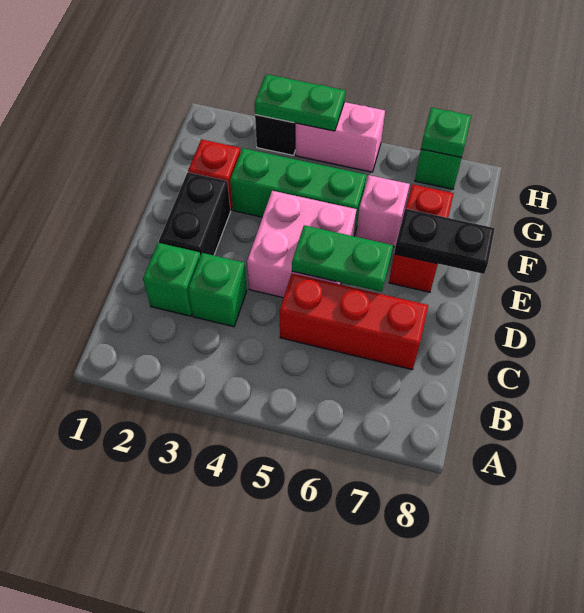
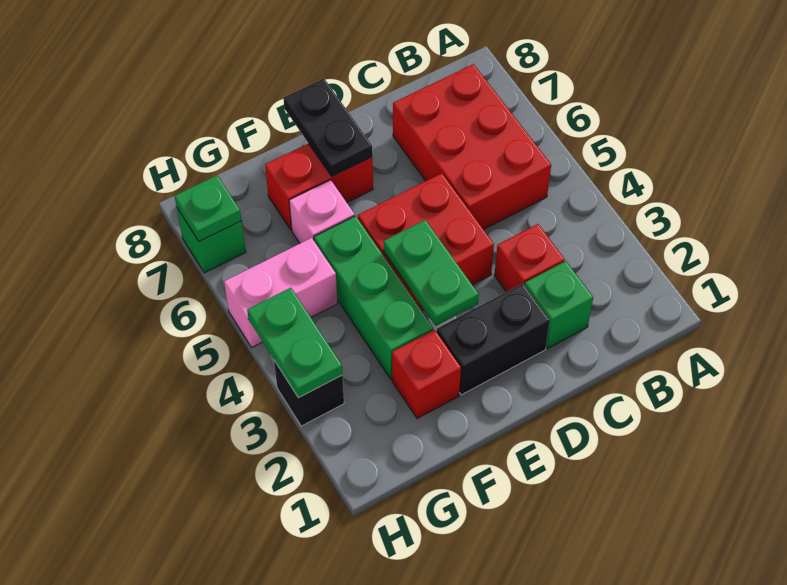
green 1x1 brick [188,253,247,327] -> red 1x1 brick [494,224,565,292]
red 1x3 brick [279,274,428,370] -> red 2x3 brick [393,64,551,230]
pink 2x2 brick [247,191,357,298] -> red 2x2 brick [358,173,494,311]
green 1x2 plate [292,225,393,292] -> green 1x2 plate moved to [383,220,479,326]
pink 1x2 brick [296,102,385,172] -> pink 1x2 brick turned to [224,238,337,347]

